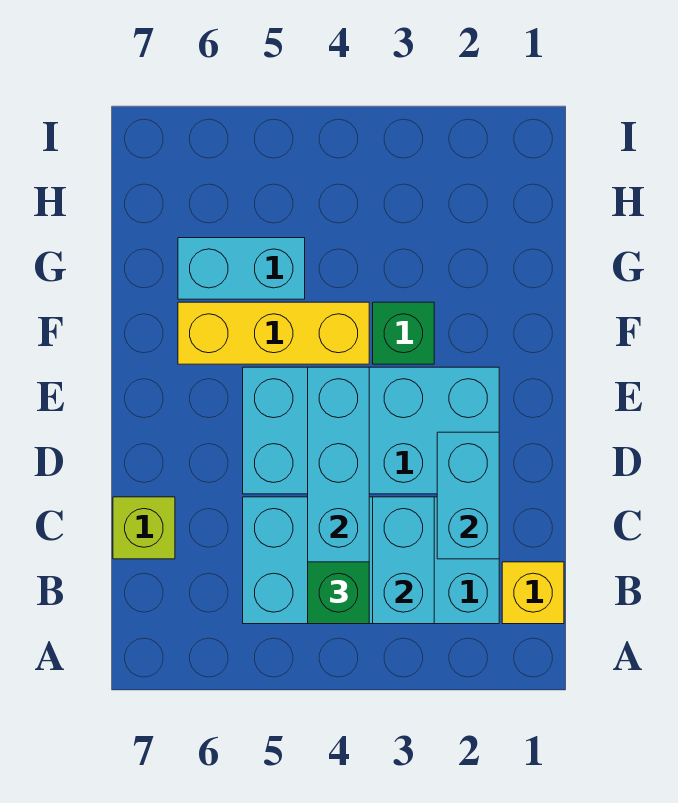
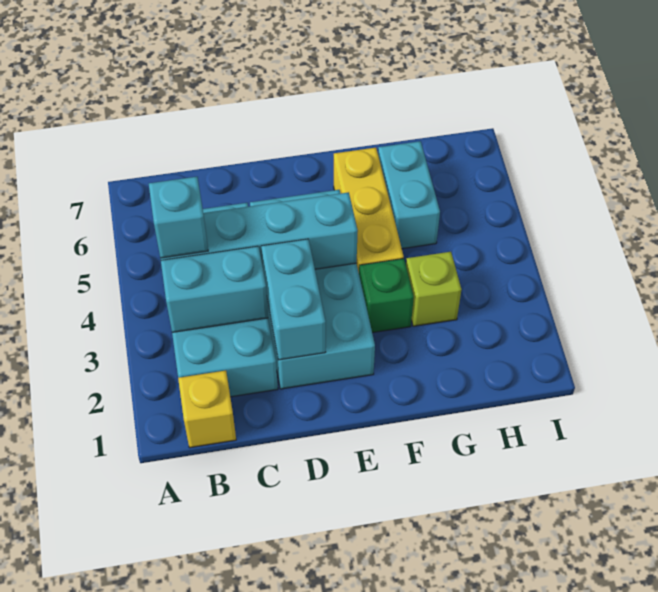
green 1x1 brick [308,562,369,624] -> cyan 1x1 brick [149,177,208,258]
cyan 1x2 brick [437,432,499,559] -> cyan 1x2 brick turned to [261,239,326,360]
lime 1x1 brick [113,497,175,559] -> lime 1x1 brick moved to [406,252,462,326]

